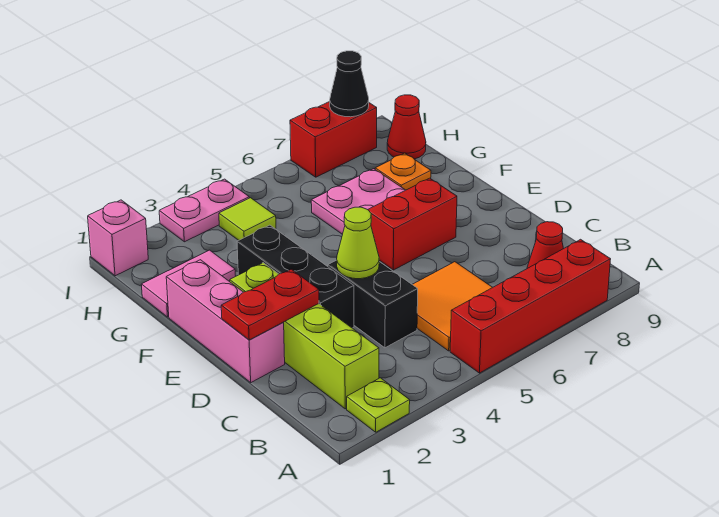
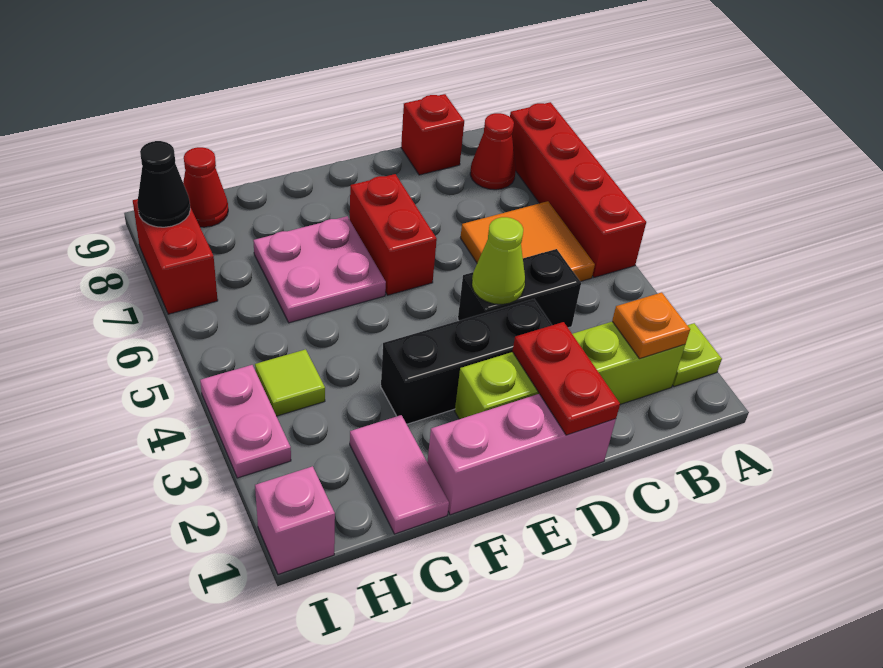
none -> red 1x1 brick [401,94,464,175]
orange 1x1 plate [375,153,431,190] -> orange 1x1 plate moved to [612,292,690,359]

